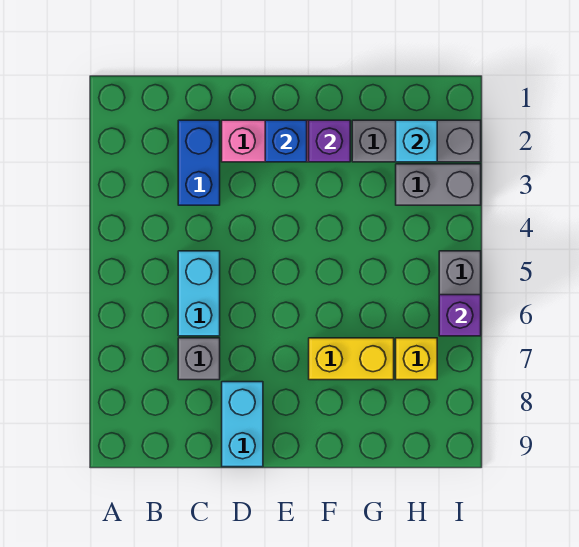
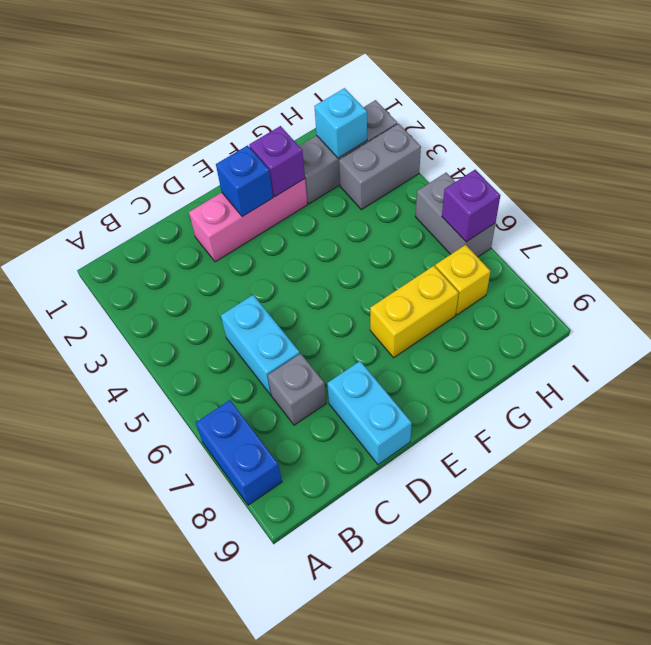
blue 1x2 brick [178,120,220,205] -> blue 1x2 brick moved to [196,400,282,505]

